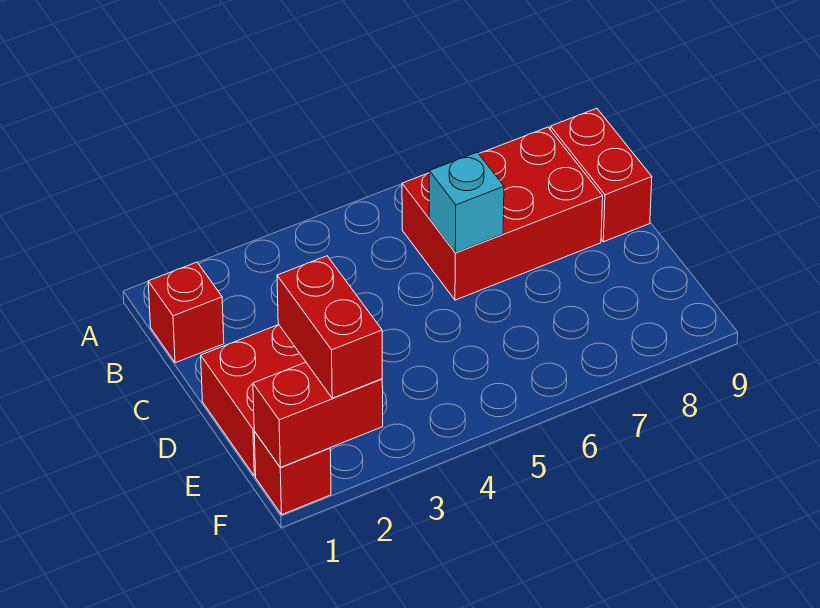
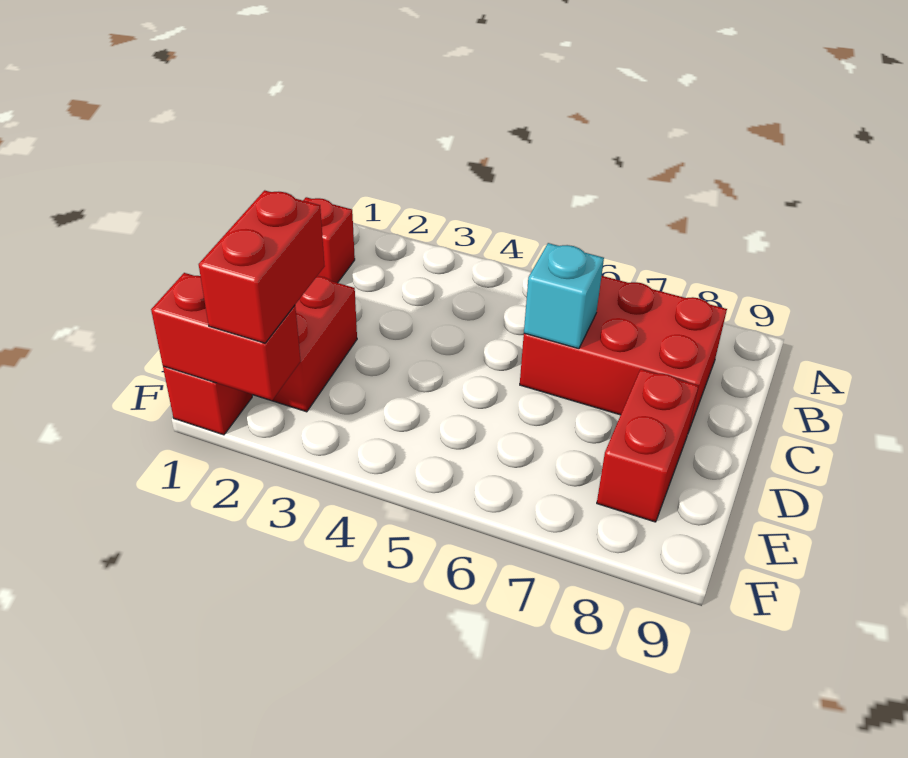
red 1x2 brick [550,108,652,242] -> red 1x2 brick moved to [597,369,698,522]

